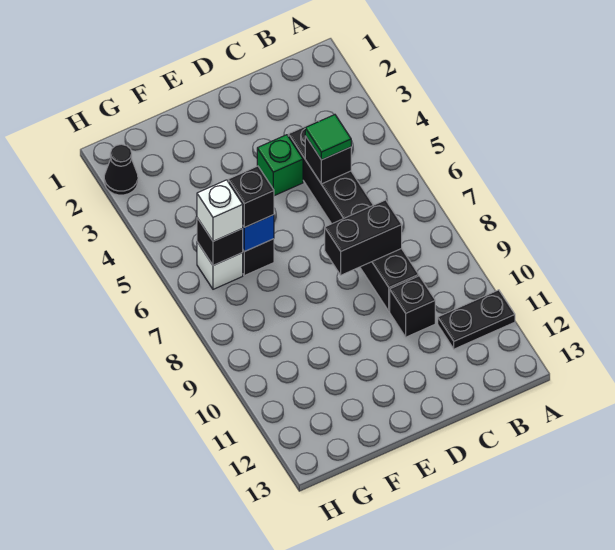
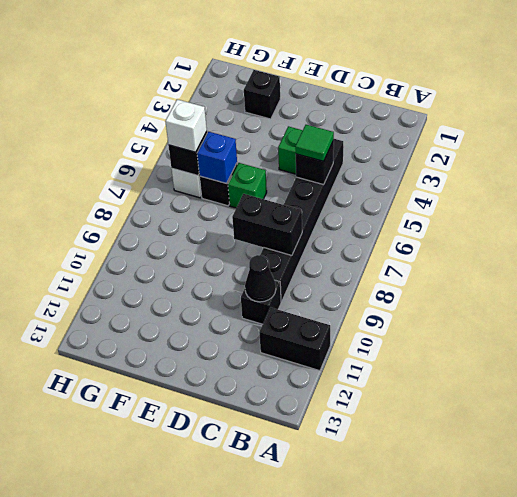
black 1x2 plate [438,290,515,349] -> black 1x2 brick [259,308,330,371]
none -> green 1x1 brick [228,163,267,208]
black 1x1 brick [228,166,274,227] -> black 1x1 brick moved to [244,70,280,119]
black 1x1 cone [104,144,138,195] -> black 1x1 cone moved to [245,255,276,302]

